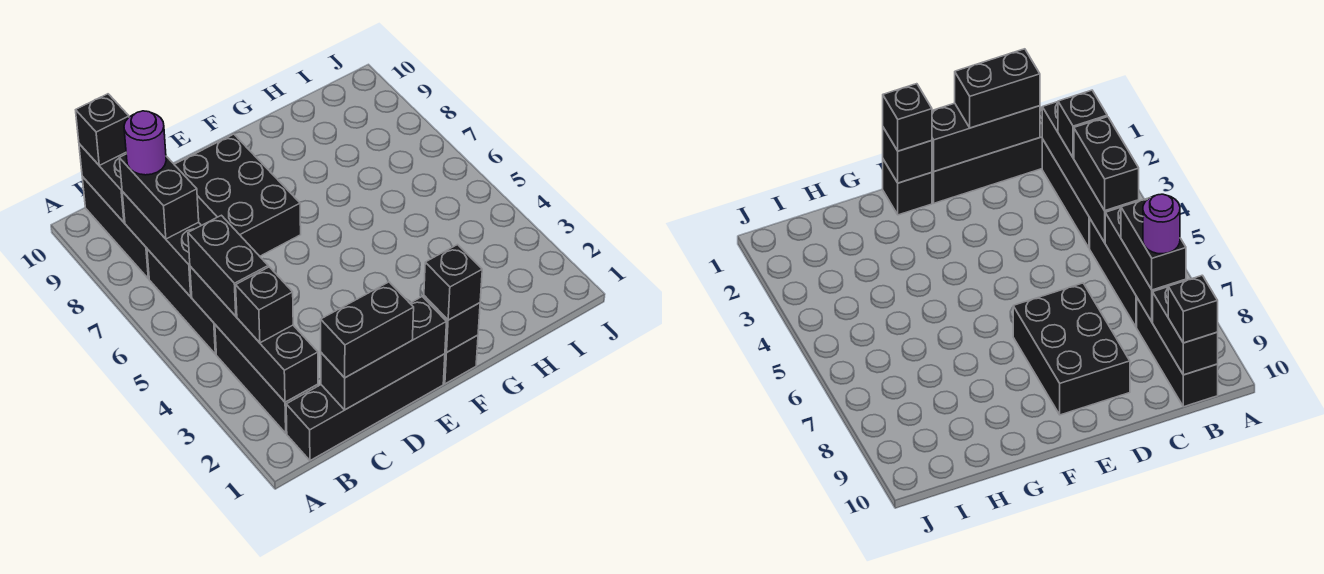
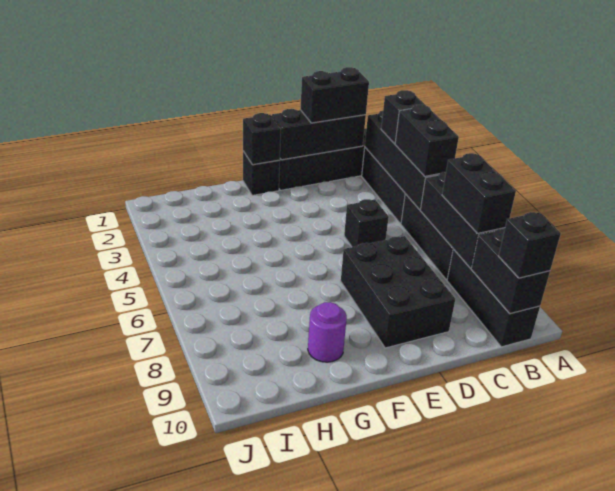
purple 1x1 round brick [124,111,166,175] -> purple 1x1 round brick moved to [308,302,347,362]
black 1x1 brick [424,245,482,320] -> black 1x1 brick moved to [344,199,389,247]

